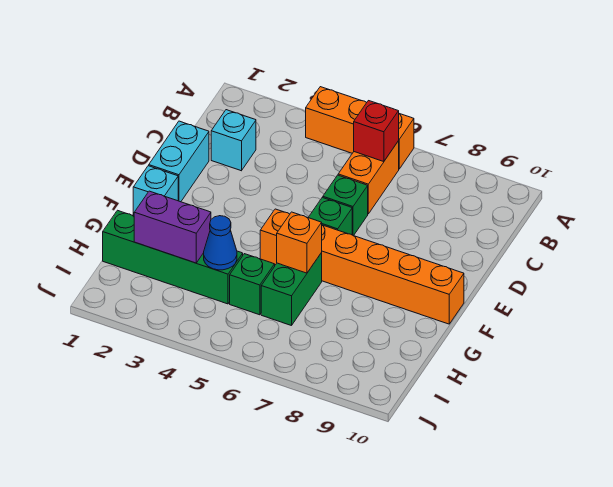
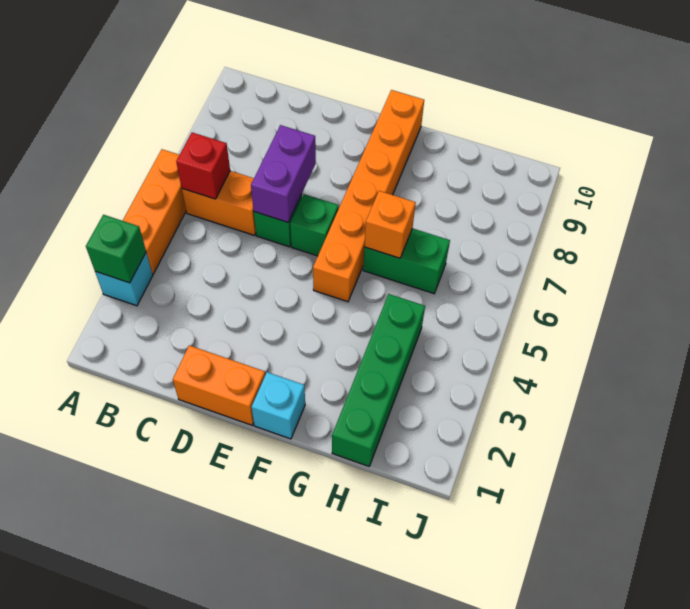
cyan 1x1 brick [211,110,256,171] -> cyan 1x1 brick moved to [95,253,153,306]
cyan 1x2 brick [149,121,209,202] -> orange 1x2 brick [173,345,265,425]
purple 1x2 brick [134,191,211,263] -> purple 1x2 brick moved to [251,125,316,222]
blue 1x1 cone [204,216,237,270] -> none
green 1x1 brick [230,254,275,315] -> green 1x1 brick moved to [86,215,146,283]

